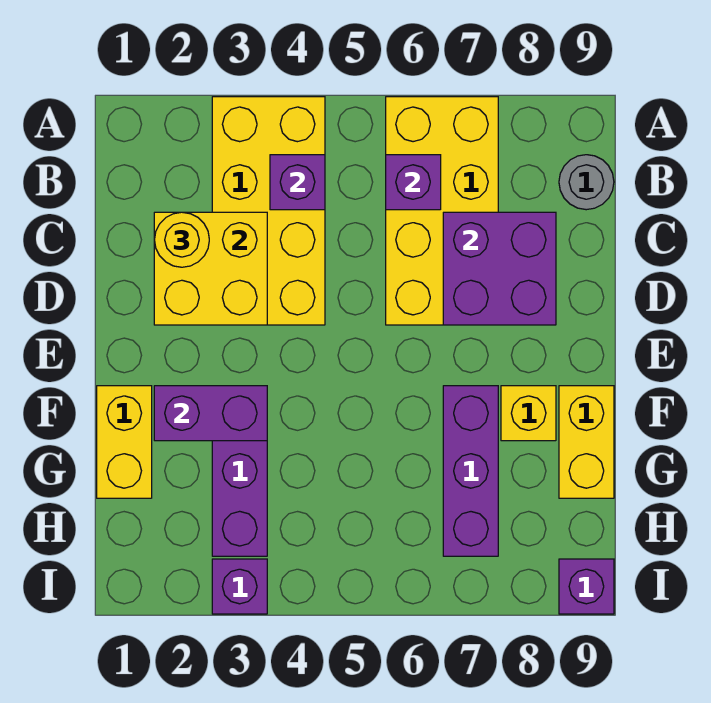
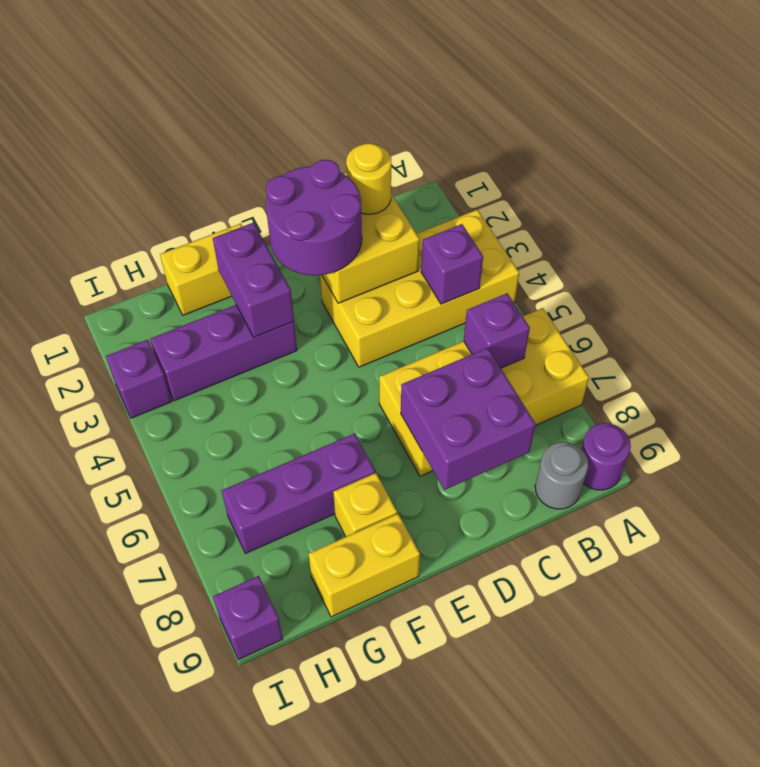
none -> purple 1x1 round brick [581,423,631,490]
none -> purple 2x2 round brick [266,160,362,276]

